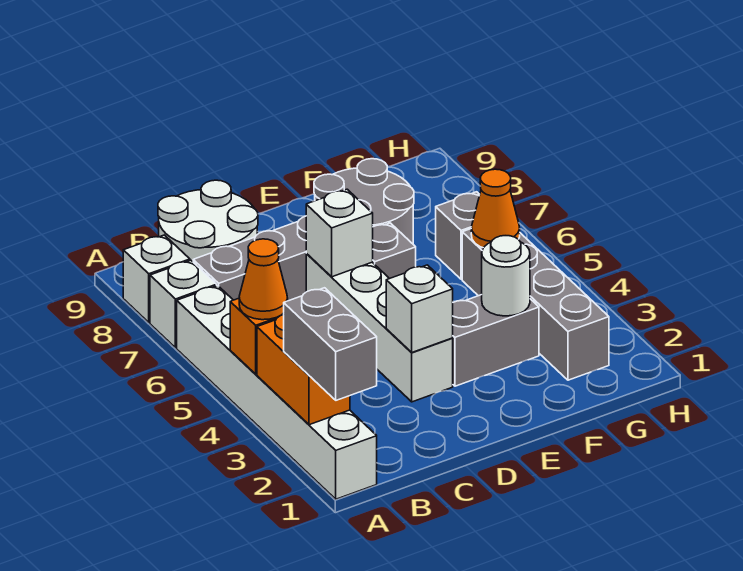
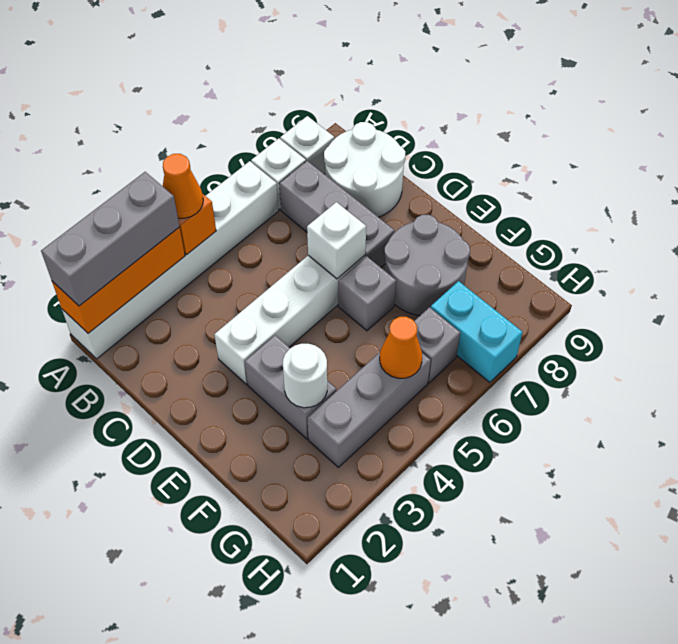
grey 1x2 brick [284,288,377,400] -> grey 1x3 brick [41,172,180,306]
orange 1x2 brick [257,315,350,425] -> orange 1x3 brick [52,227,185,333]
white 1x1 brick [386,265,453,352] -> none
grey 1x4 brick [462,229,609,380] -> grey 1x3 brick [308,352,431,467]
none -> cyan 1x2 brick [431,281,523,382]

